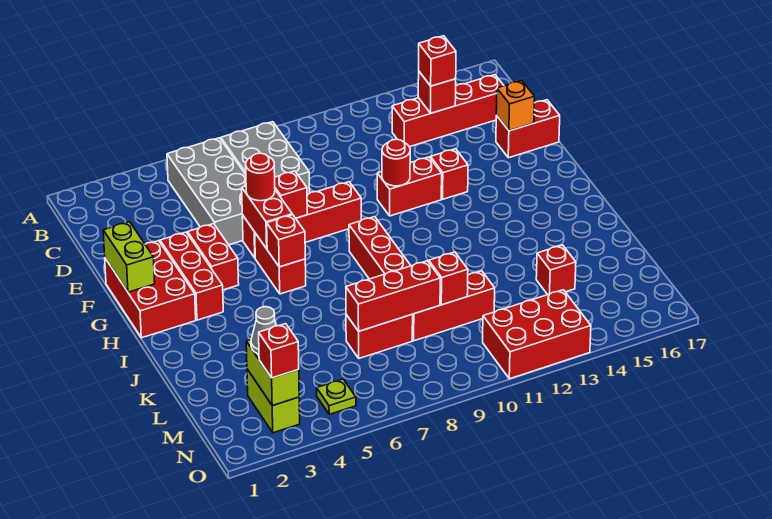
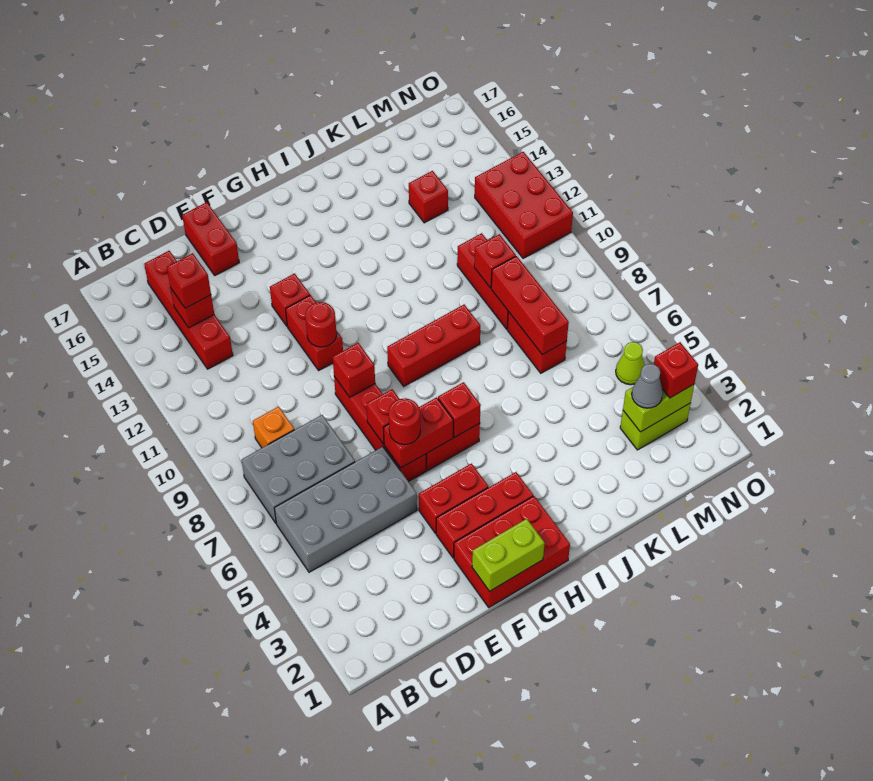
orange 1x1 brick [496,81,534,131] -> orange 1x1 brick moved to [253,406,294,448]
none -> red 1x1 brick [333,343,375,397]
lime 1x1 plate [317,379,356,414] -> lime 1x1 cone [616,342,645,385]

